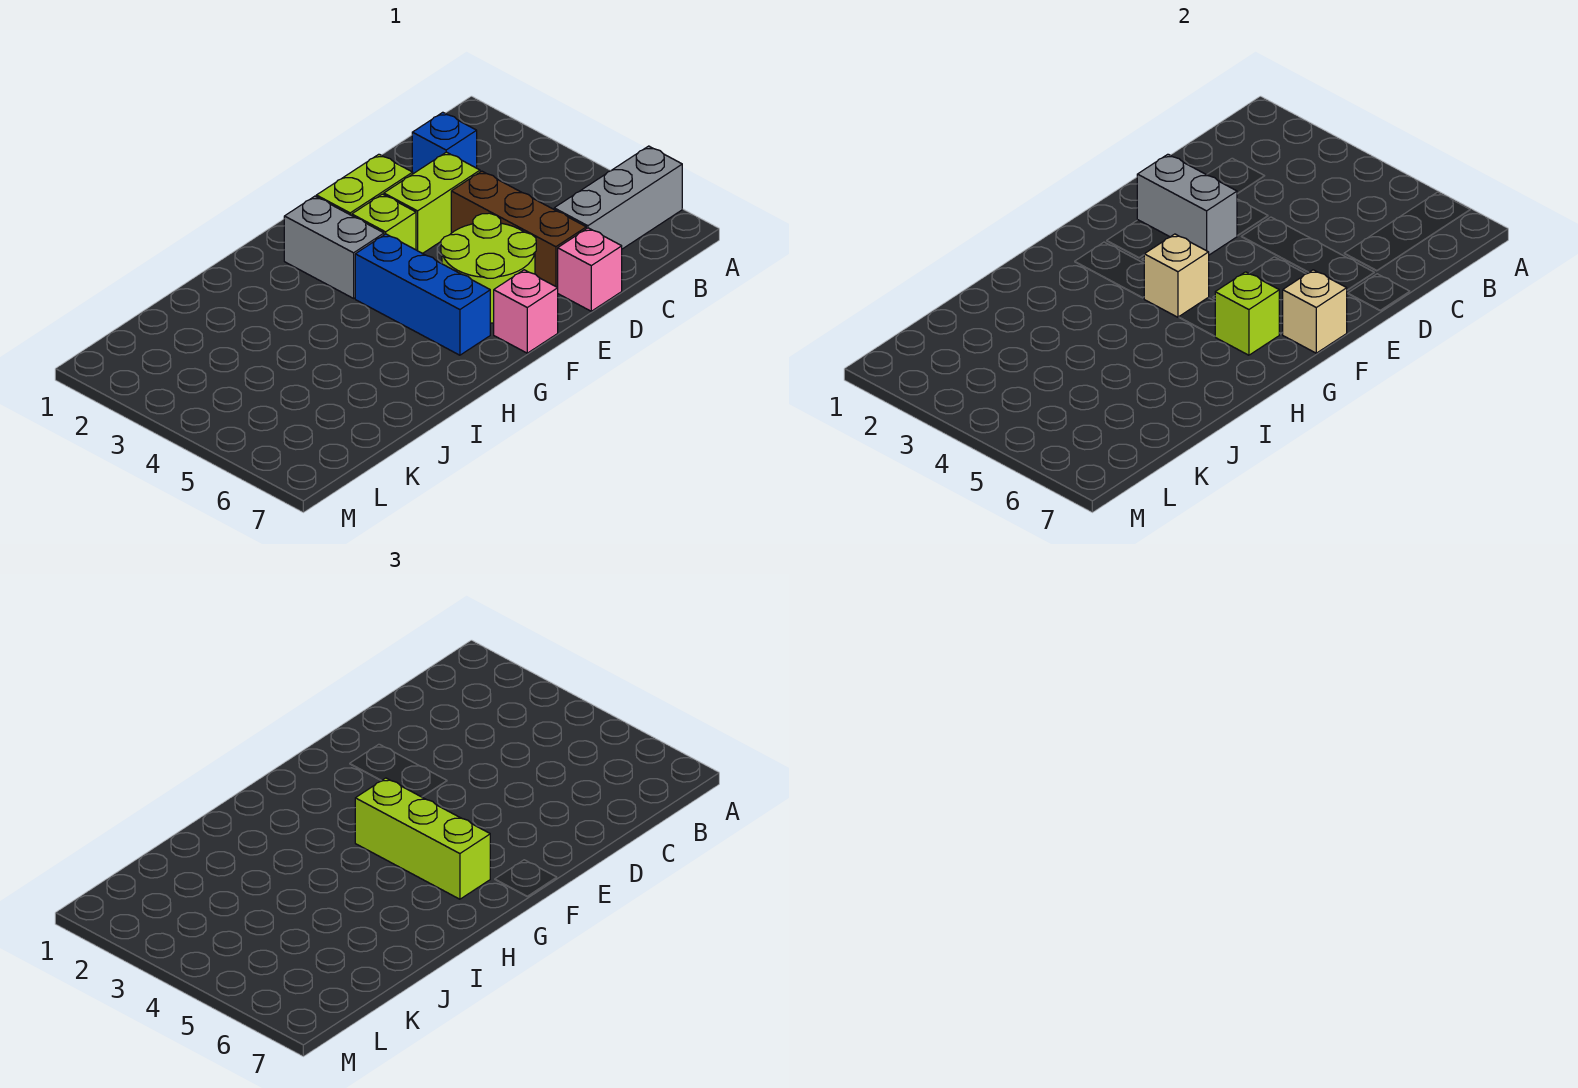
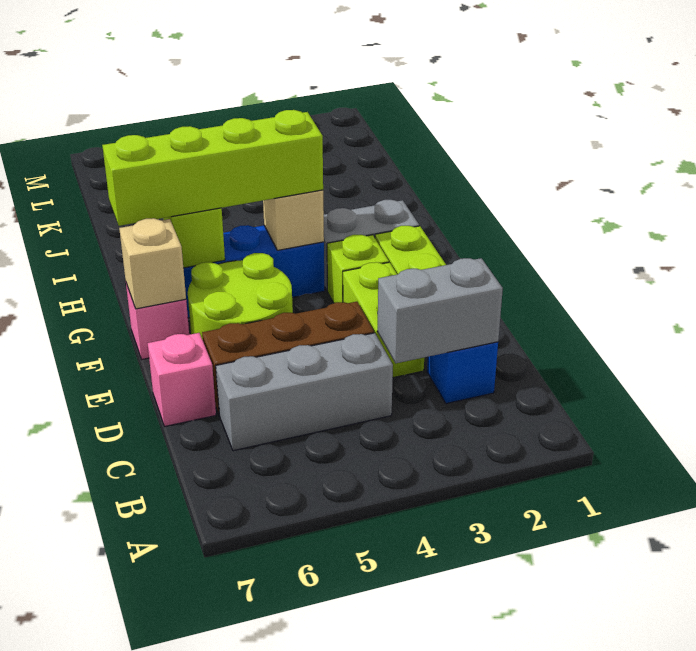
grey 1x3 brick [554,146,682,249] -> grey 1x3 brick turned to [216,333,393,451]
grey 1x2 brick [1137,154,1237,255] -> grey 1x2 brick moved to [378,258,503,363]
lime 1x3 brick [355,778,490,899] -> lime 1x4 brick [102,110,323,226]

